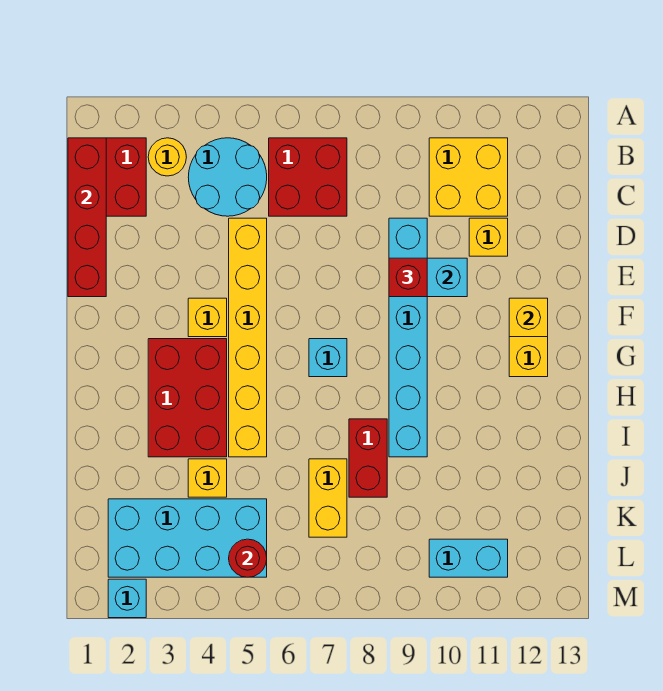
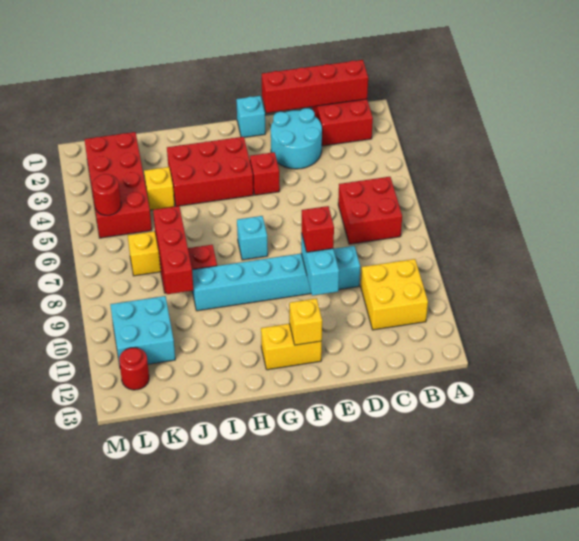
yellow 1x1 round brick [148,138,186,176] -> none
cyan 2x2 round brick [188,138,267,216] -> cyan 2x2 round brick moved to [271,108,322,169]
yellow 1x6 brick [229,218,267,457] -> none
yellow 1x1 brick [469,218,508,256] -> none
yellow 1x1 brick [188,298,227,337] -> red 1x1 brick [250,152,280,195]
none -> red 1x3 brick [153,206,193,294]
cyan 2x4 brick [108,499,267,577] -> red 2x4 brick [84,132,152,238]
cyan 1x2 brick [429,539,508,577] -> cyan 2x2 brick [110,296,175,365]
none -> red 1x1 round brick [119,347,149,390]
cyan 1x1 brick [108,579,146,618] -> cyan 1x1 brick moved to [236,96,265,137]

